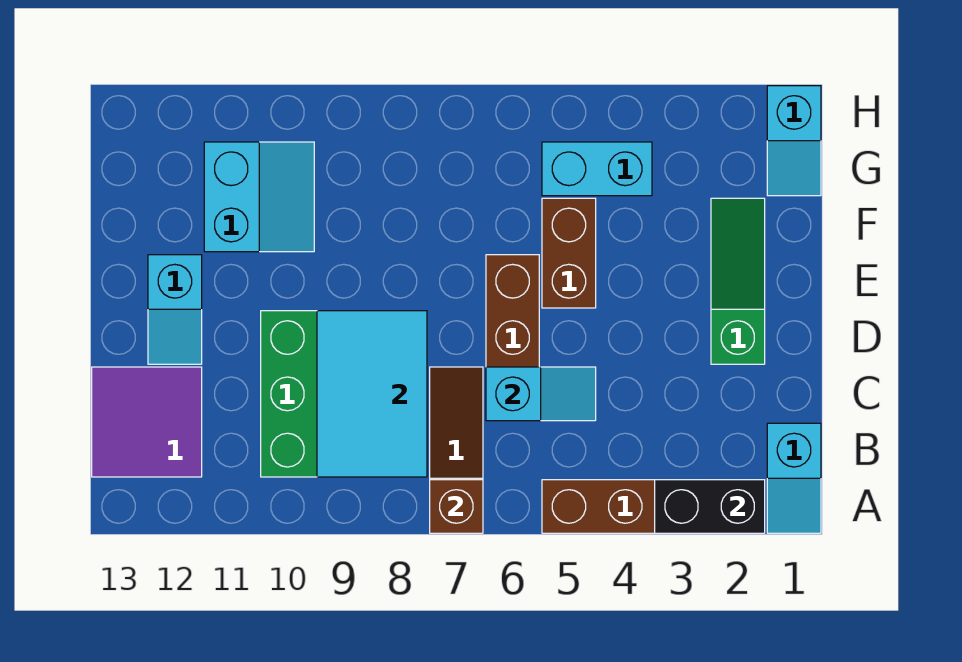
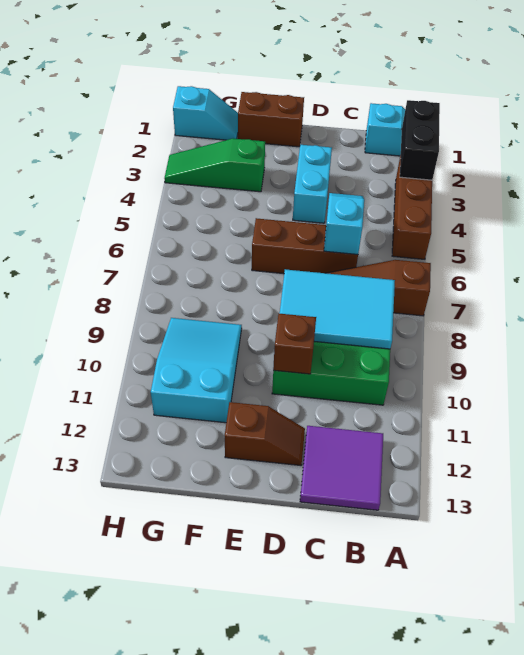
brown 1x1 brick [430,480,483,533] -> brown 1x1 brick moved to [273,314,316,374]
green 1x3 slope [711,198,765,364] -> green 1x3 slope moved to [164,138,265,192]
cyan 1x2 slope [148,255,202,364] -> brown 1x2 slope [225,402,305,465]
brown 1x2 brick [542,198,596,308] -> brown 1x2 brick moved to [238,92,304,147]
cyan 2x2 slope [204,142,314,252] -> cyan 2x3 slope [151,318,242,423]
cyan 1x2 brick [542,142,652,196] -> cyan 1x2 brick moved to [293,145,332,223]

